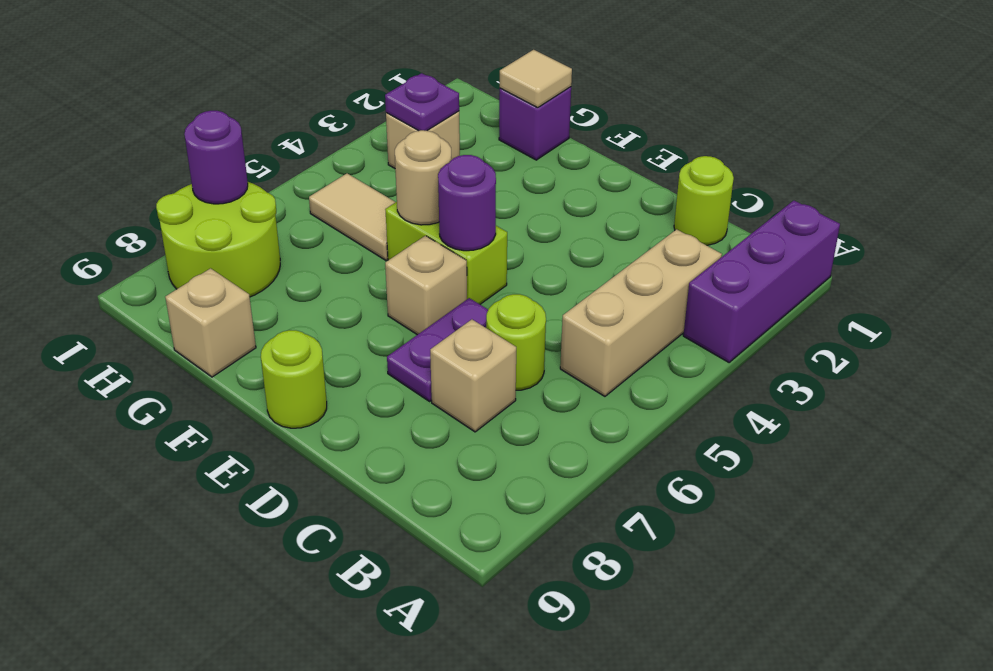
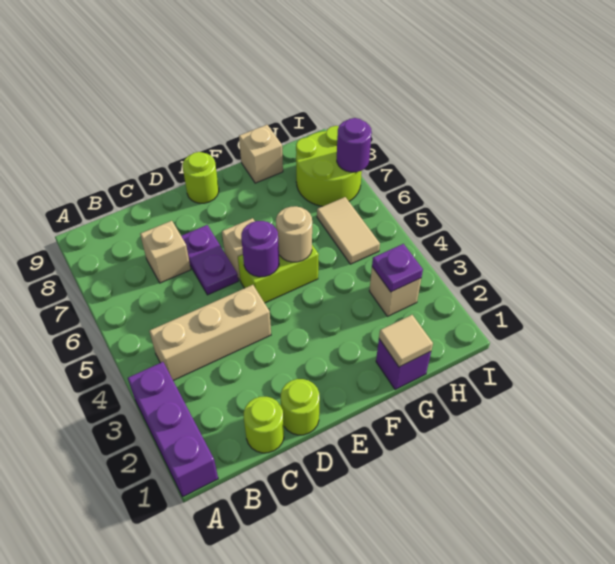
tan 1x3 brick [560,229,722,396] -> tan 1x3 brick turned to [149,285,271,381]
lime 1x1 round brick [486,294,546,390] -> lime 1x1 round brick moved to [281,379,320,435]
tan 1x2 tile [309,173,395,261] -> tan 1x2 tile turned to [317,197,380,264]

